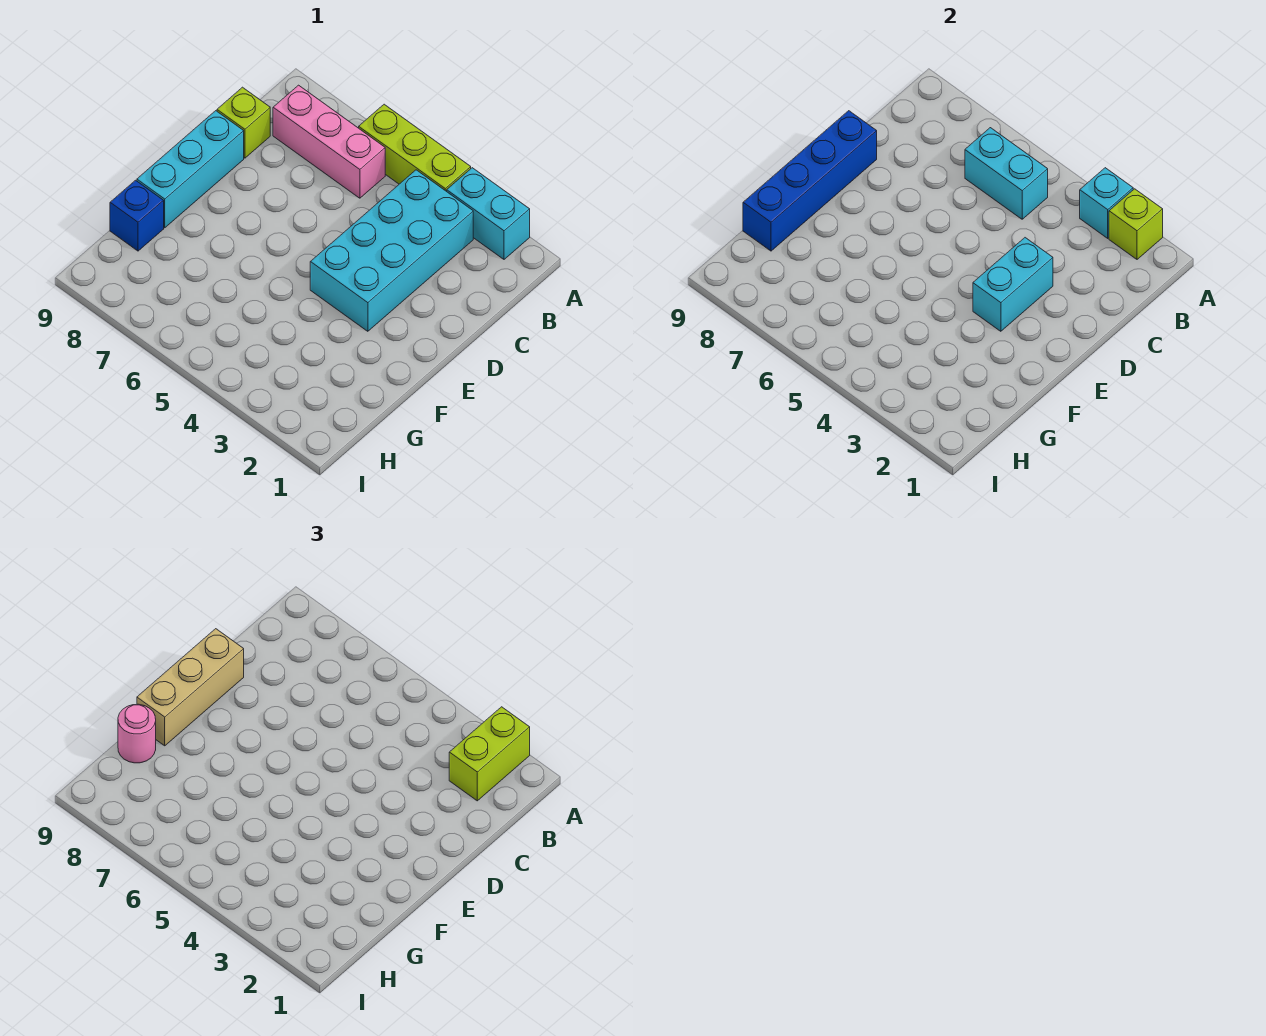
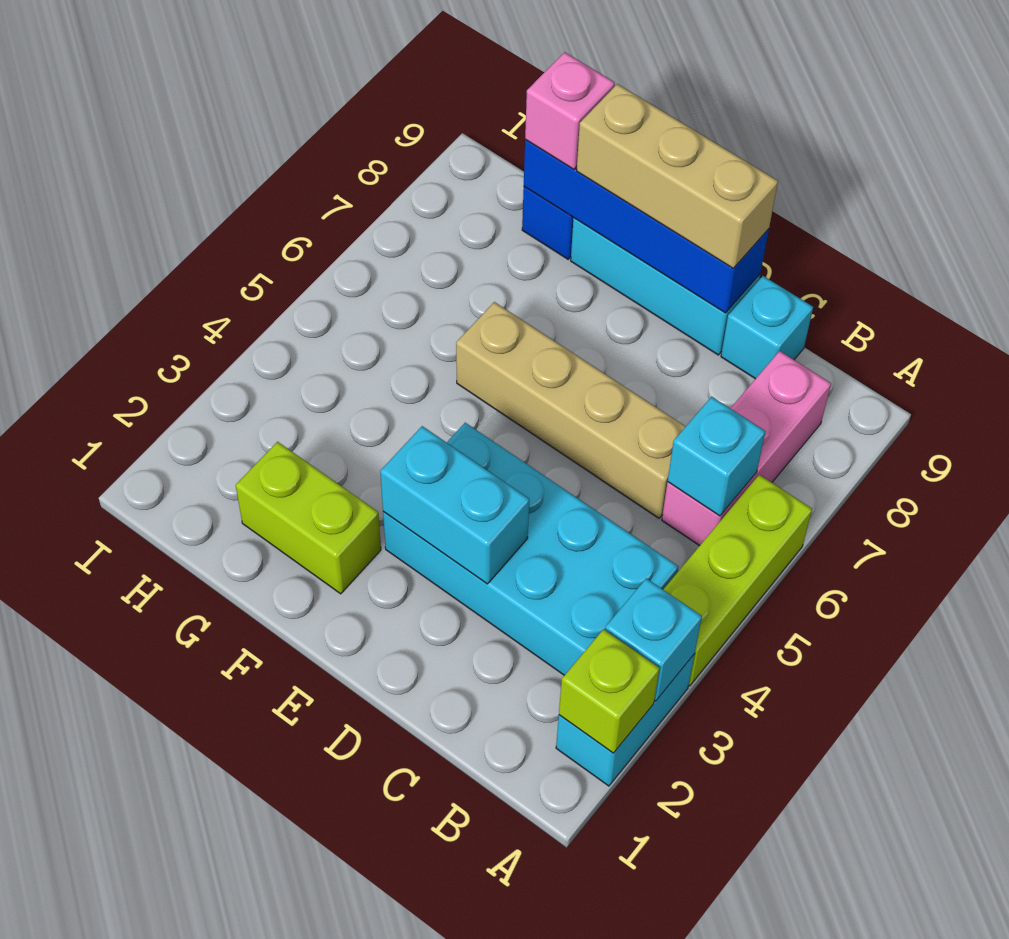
lime 1x2 brick [449,707,530,801] -> lime 1x2 brick moved to [236,442,381,594]
cyan 1x2 brick [965,128,1048,219] -> cyan 1x1 brick [668,397,765,516]
none -> tan 1x4 brick [456,302,686,518]
lime 1x1 brick [217,87,270,158] -> cyan 1x1 brick [721,276,813,379]
pink 1x1 round brick [118,704,156,763] -> pink 1x1 brick [525,52,615,169]

